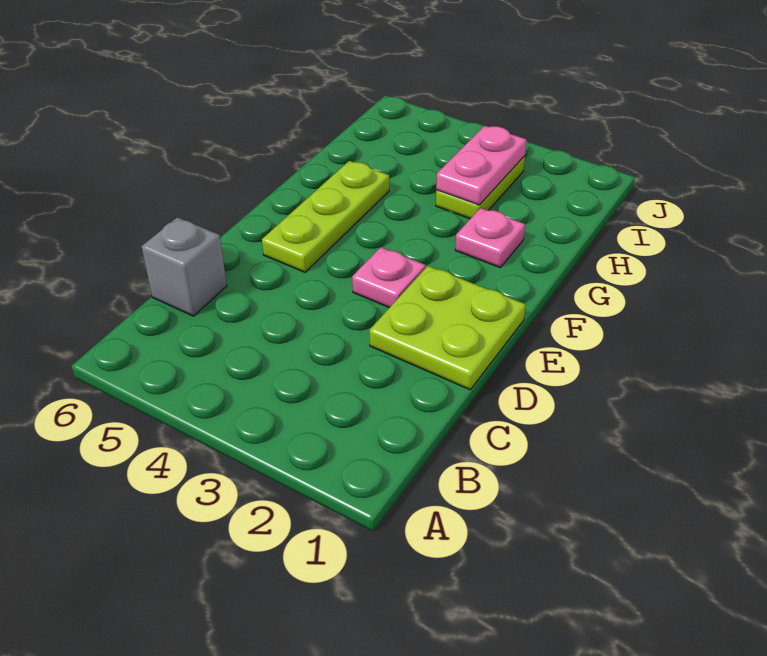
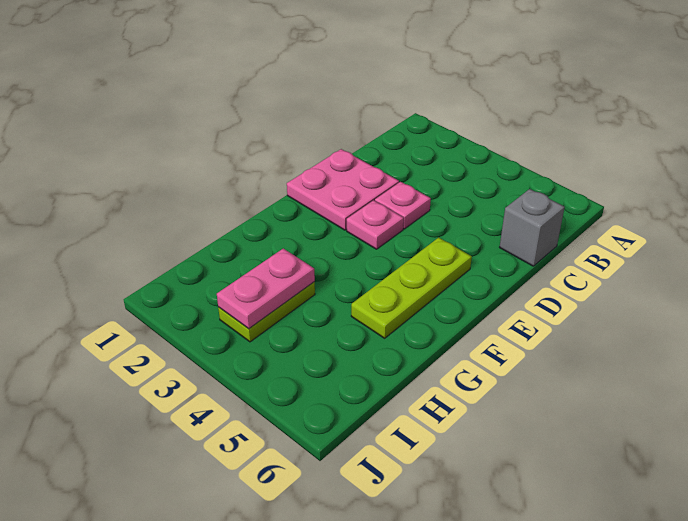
lime 2x2 plate [370,266,526,390] -> pink 2x2 plate [287,149,399,230]
pink 1x1 plate [455,208,525,267] -> pink 1x1 plate moved to [375,182,431,229]

